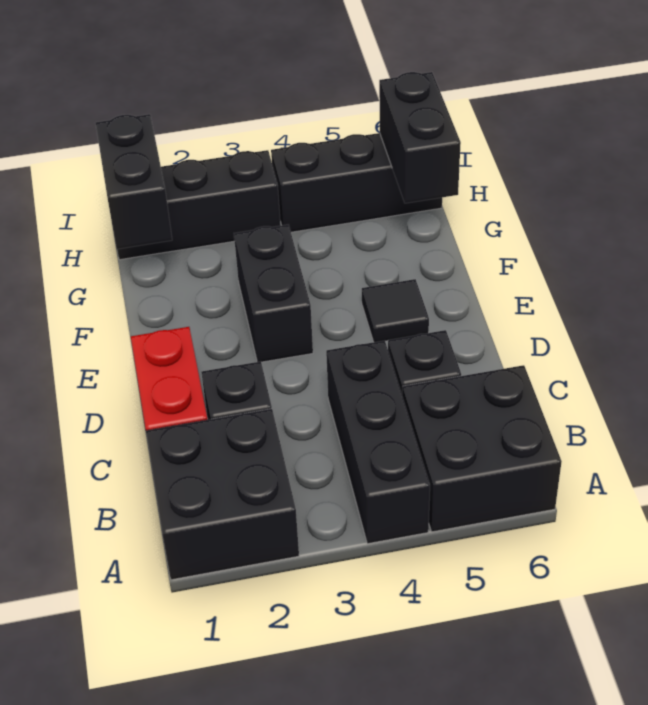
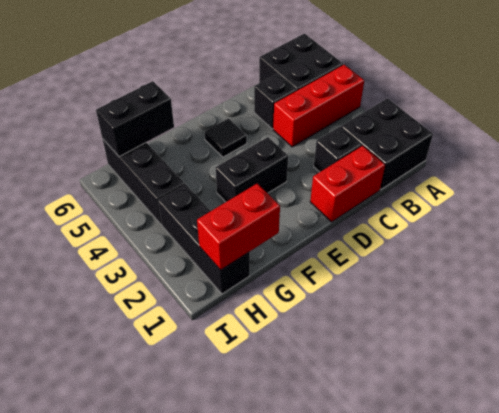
black 1x3 brick [326,340,430,544] -> red 1x3 brick [273,65,364,147]
black 1x2 brick [96,114,172,249] -> red 1x2 brick [197,184,280,270]

